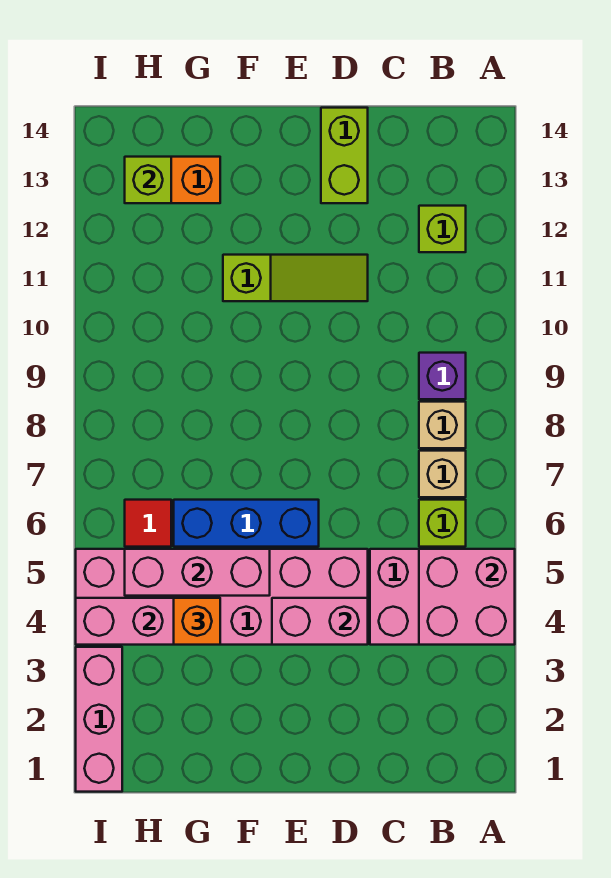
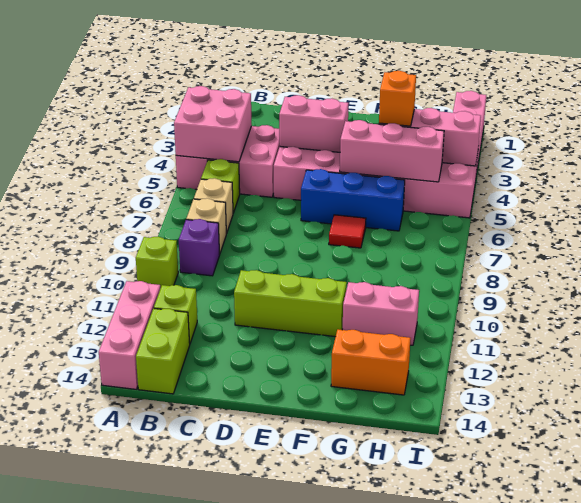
none -> pink 1x3 brick [99,281,160,389]
lime 1x3 slope [223,255,368,301] -> lime 1x3 brick [234,270,347,337]
lime 1x2 brick [321,108,368,203] -> lime 1x2 brick moved to [136,309,190,394]
none -> pink 1x2 brick [343,282,419,345]
red 1x1 tile [125,500,171,547] -> red 1x1 tile moved to [329,215,366,248]
lime 1x1 brick [125,157,171,203] -> lime 1x1 brick moved to [136,237,178,289]

